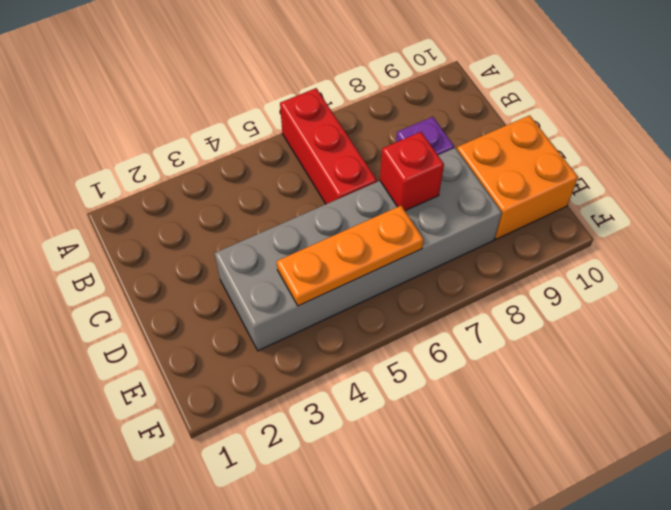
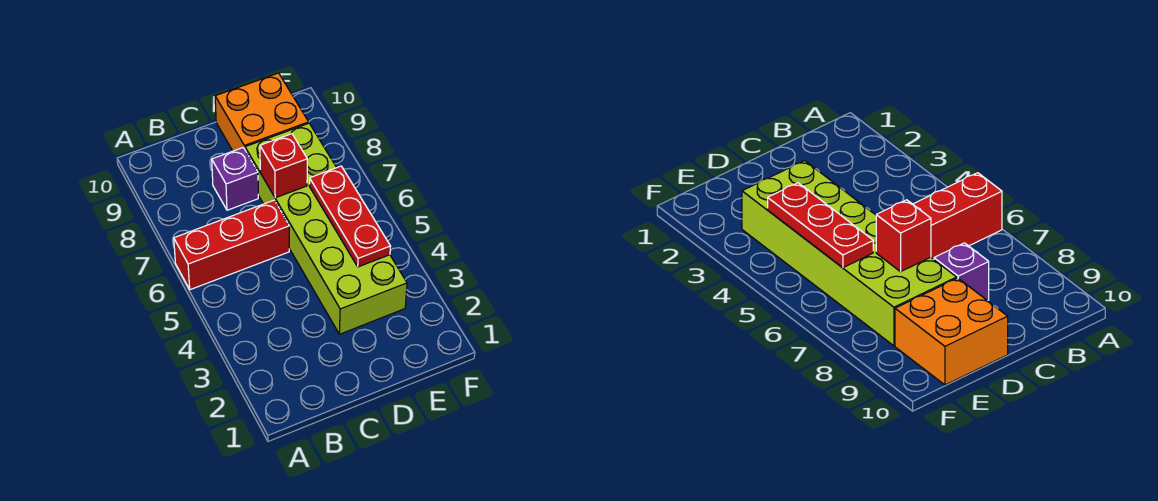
grey 2x6 brick [215,148,502,351] -> lime 2x6 brick [245,123,407,334]
orange 1x3 plate [277,206,424,306] -> red 1x3 plate [309,166,391,267]

